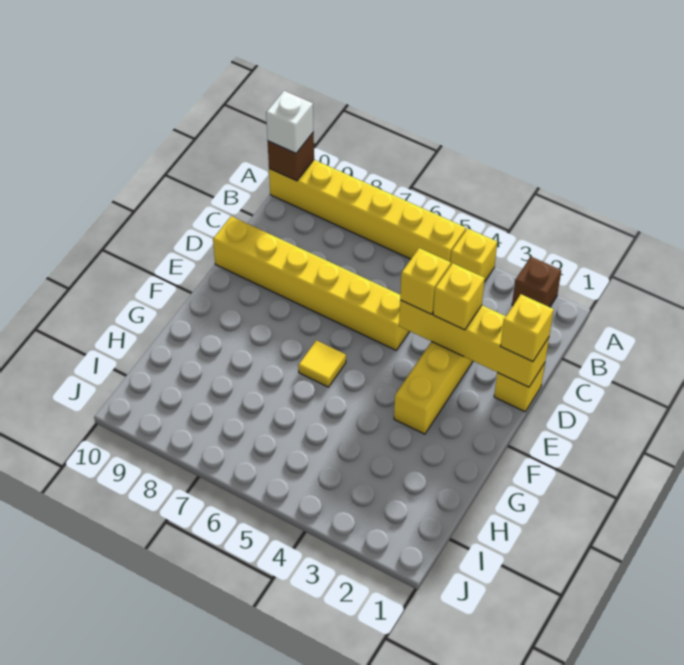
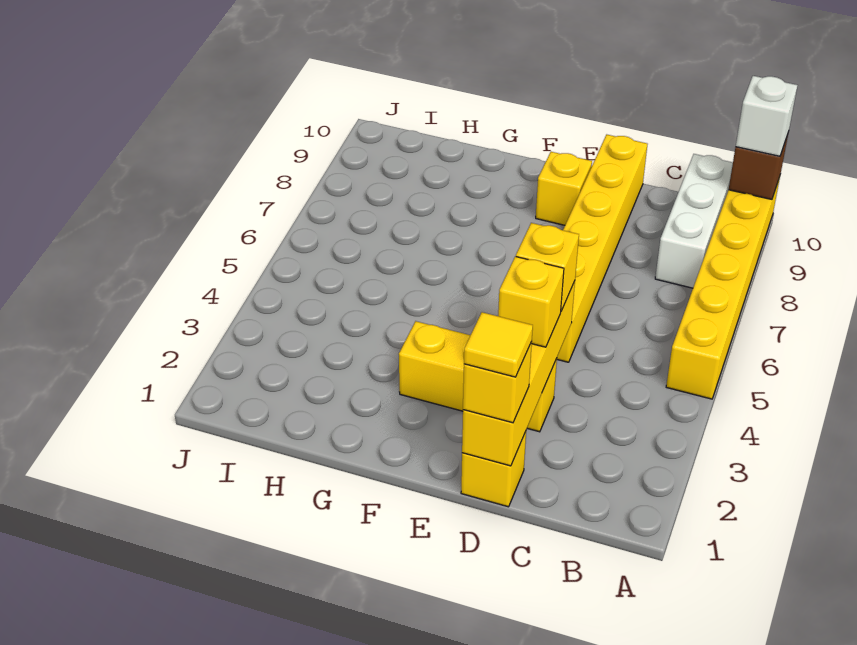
brown 1x1 brick [512,257,561,307] -> none
yellow 1x1 brick [451,228,497,282] -> yellow 1x1 brick moved to [536,152,592,225]
none -> white 1x3 brick [655,154,733,288]
yellow 1x1 tile [298,340,346,387] -> yellow 1x1 tile moved to [464,312,533,377]

